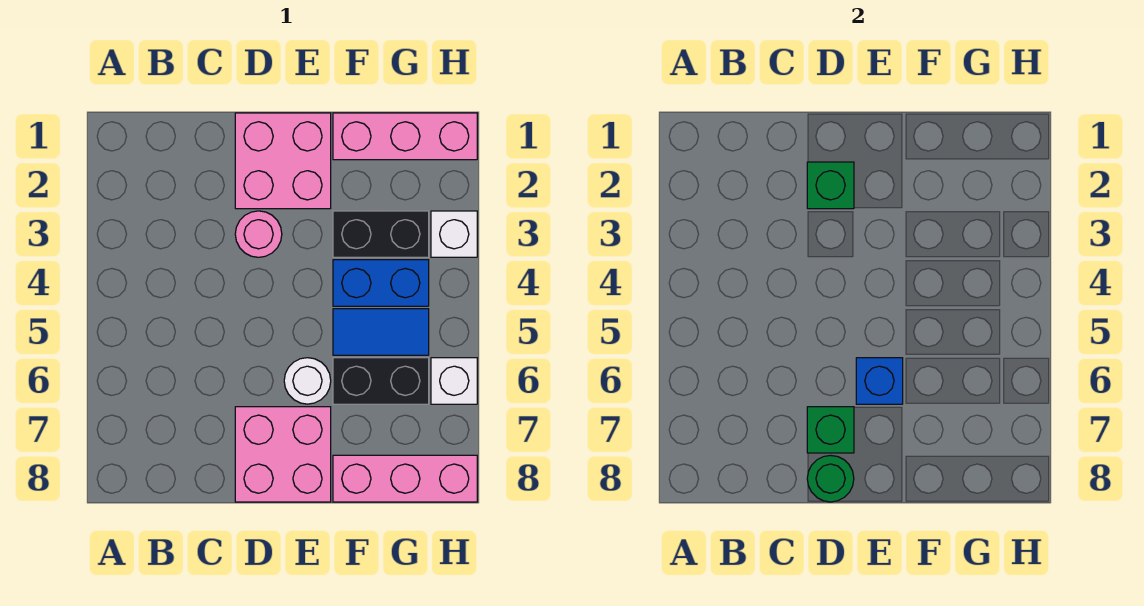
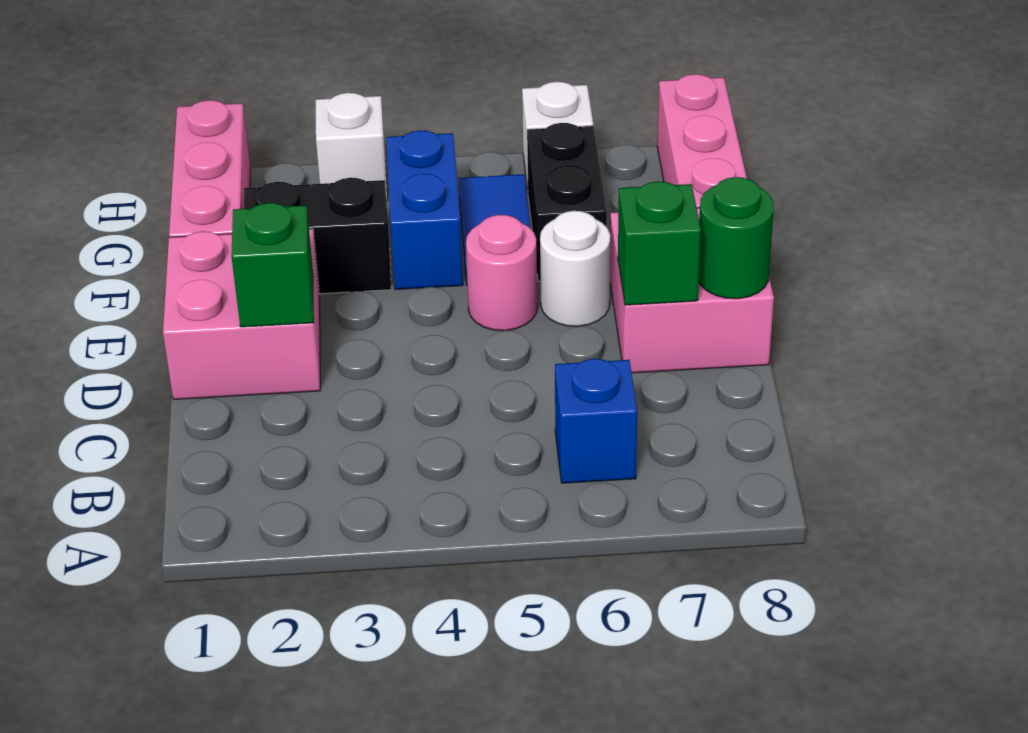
pink 1x1 round brick [235,211,282,257] -> pink 1x1 round brick moved to [466,215,537,331]
blue 1x1 brick [856,358,903,404] -> blue 1x1 brick moved to [555,359,637,483]
black 1x2 brick [333,211,429,257] -> black 1x2 brick turned to [244,178,391,294]

